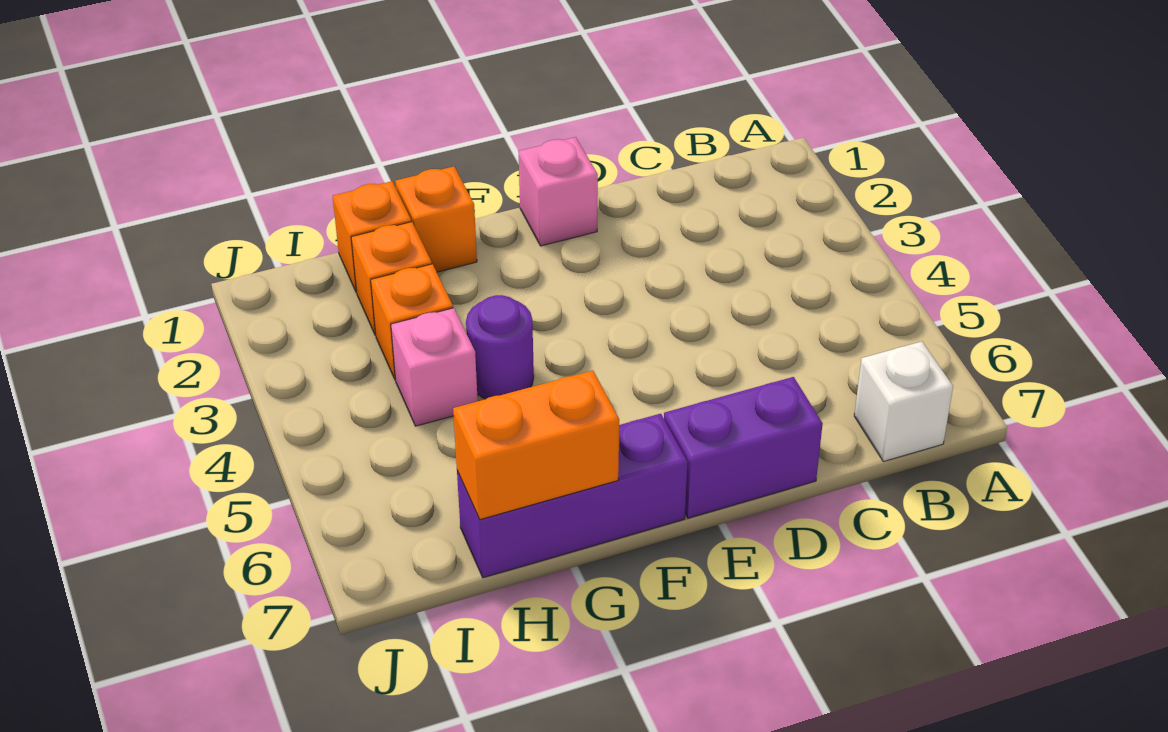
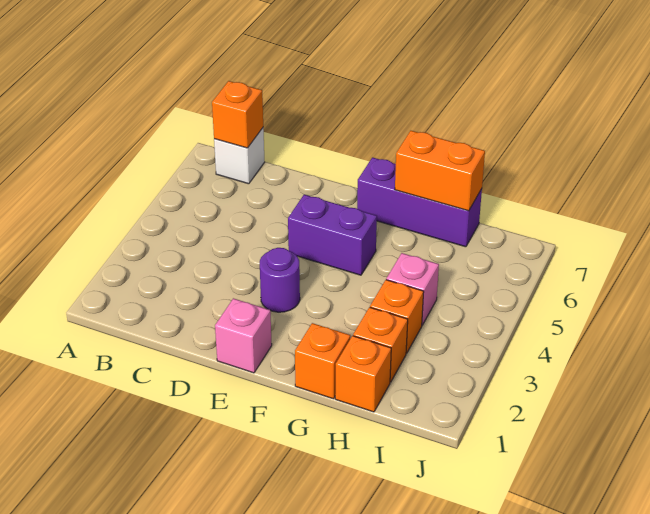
none -> orange 1x1 brick [212,81,263,148]
purple 1x2 brick [664,377,823,518] -> purple 1x2 brick moved to [288,195,377,275]
purple 1x1 round brick [466,295,534,399] -> purple 1x1 round brick moved to [260,248,300,312]

